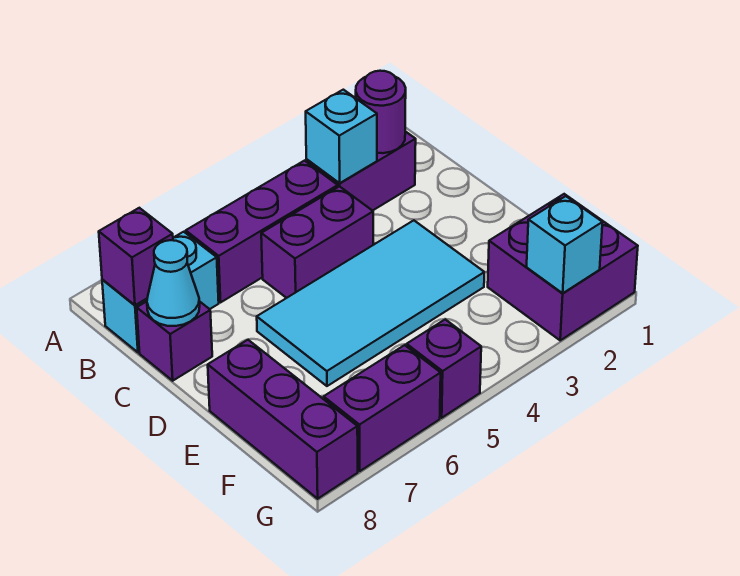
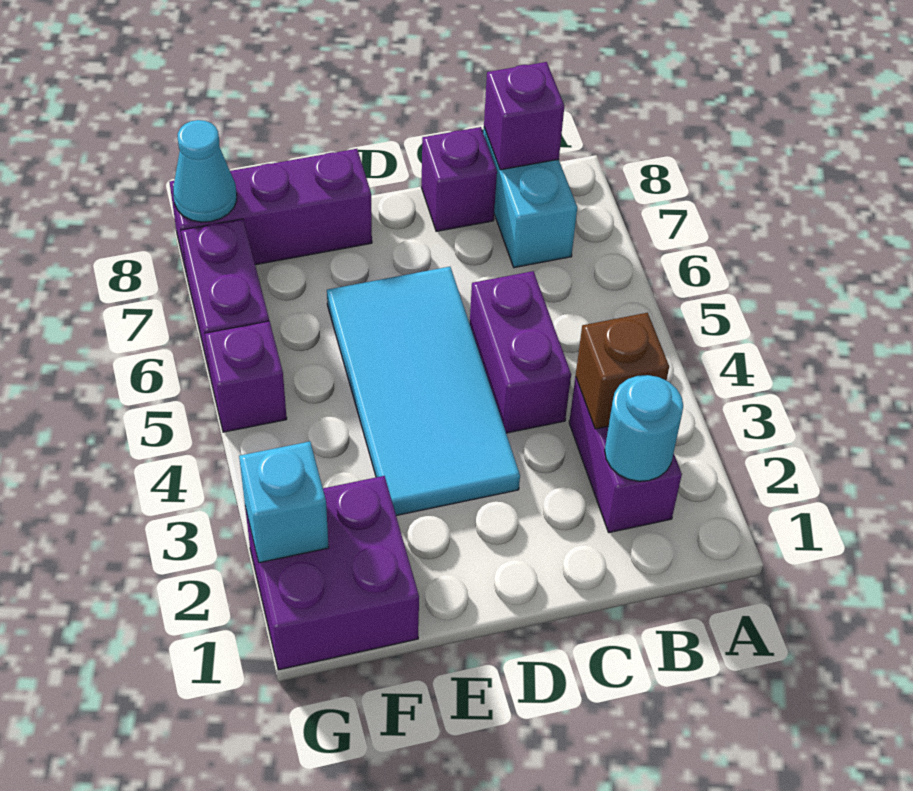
purple 1x1 round brick [356,71,406,153] -> cyan 1x1 round brick [605,375,683,481]
cyan 1x1 brick [306,90,377,183] -> brown 1x1 brick [576,313,669,429]
purple 1x3 brick [186,161,338,302] -> none
cyan 1x1 cone [147,240,200,326] -> cyan 1x1 cone moved to [173,120,237,222]

